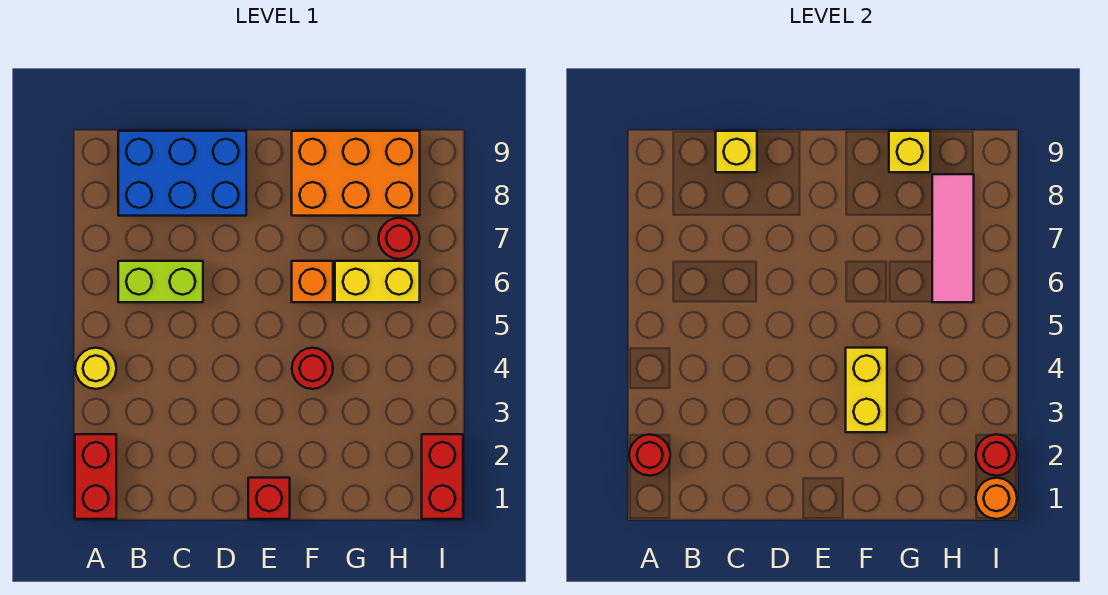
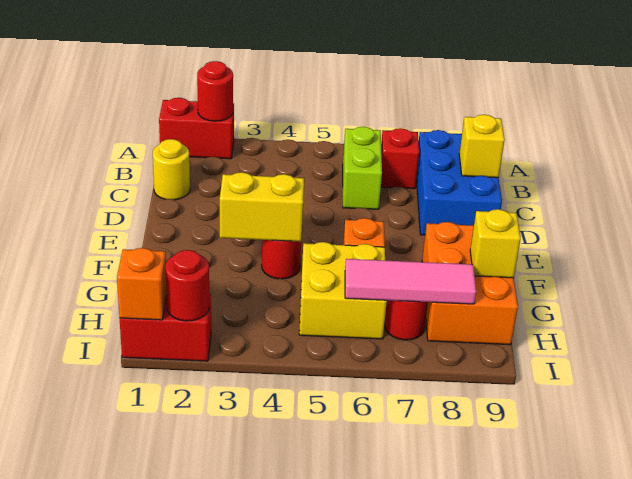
yellow 1x1 round brick [75,348,116,389] -> yellow 1x1 round brick moved to [153,139,190,200]
red 1x1 brick [248,478,290,519] -> red 1x1 brick moved to [381,128,419,189]
yellow 1x2 brick [335,261,420,302] -> yellow 2x2 brick [299,242,387,339]
orange 1x1 round brick [976,478,1017,519] -> orange 1x1 brick [117,248,167,320]

